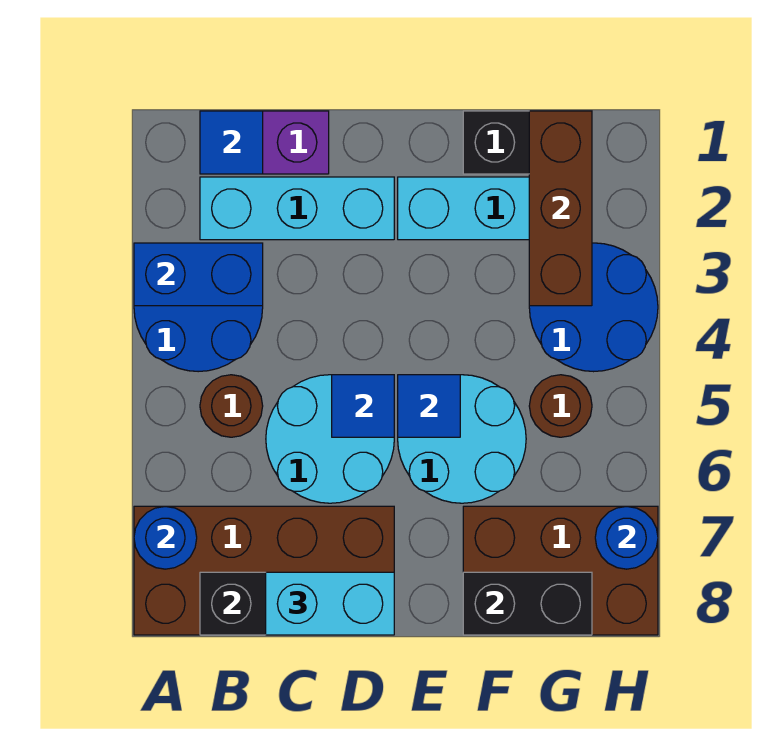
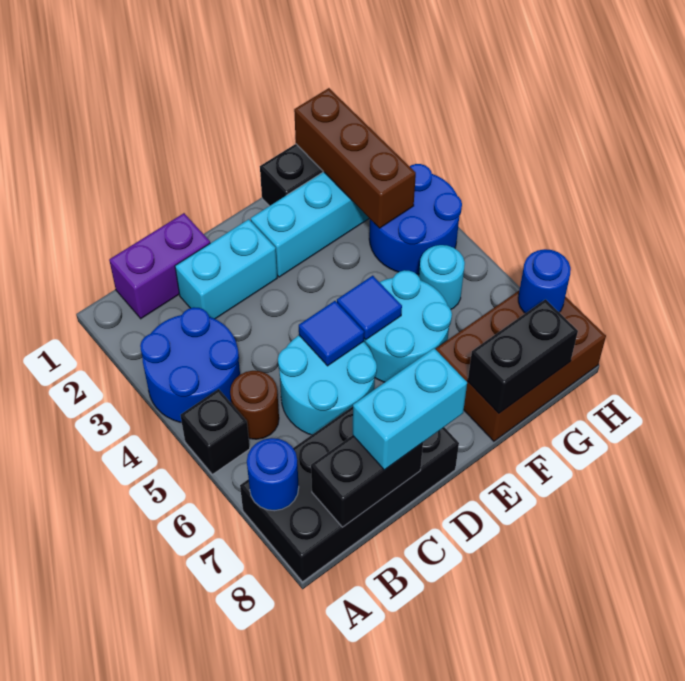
blue 1x2 brick [134,243,263,306] -> none
none -> black 1x1 brick [180,389,250,474]
brown 2x4 brick [134,506,394,635] -> black 2x4 brick [240,407,459,582]
blue 1x1 tile [200,111,263,174] -> none
cyan 1x3 brick [200,177,394,240] -> cyan 1x2 brick [175,219,277,319]
brown 1x1 round brick [529,375,592,437] -> cyan 1x1 round brick [419,245,465,309]

